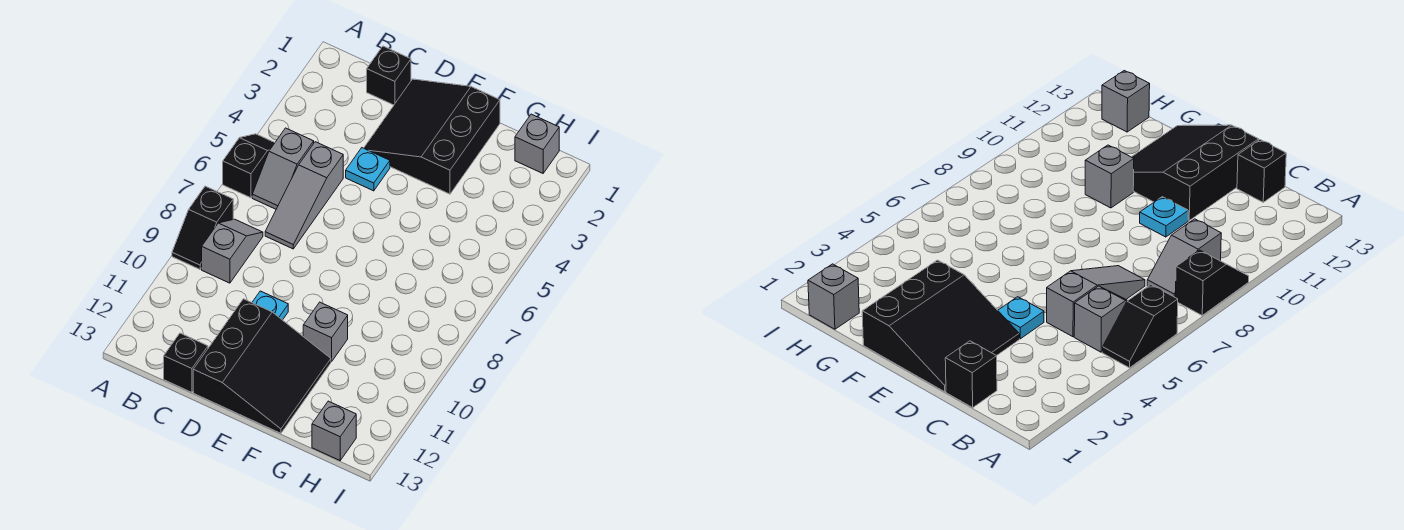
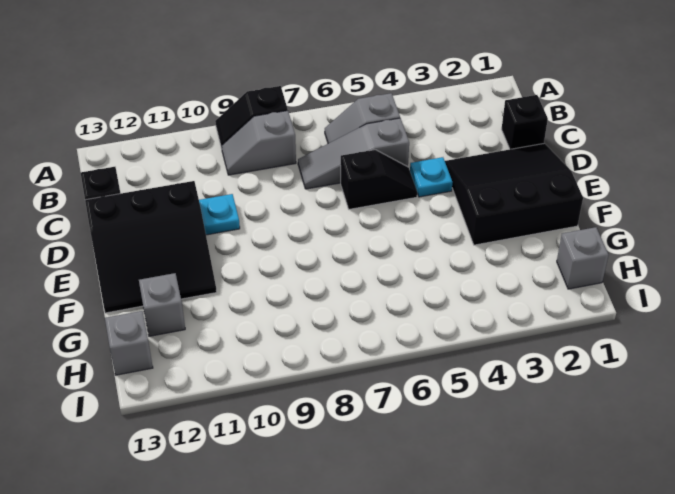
black 1x2 slope [223,134,275,198] -> black 1x2 slope moved to [341,150,417,209]
grey 1x2 slope [202,219,263,283] -> grey 1x2 slope turned to [222,111,296,175]
grey 1x1 brick [303,302,348,362] -> grey 1x1 brick moved to [139,273,185,336]

